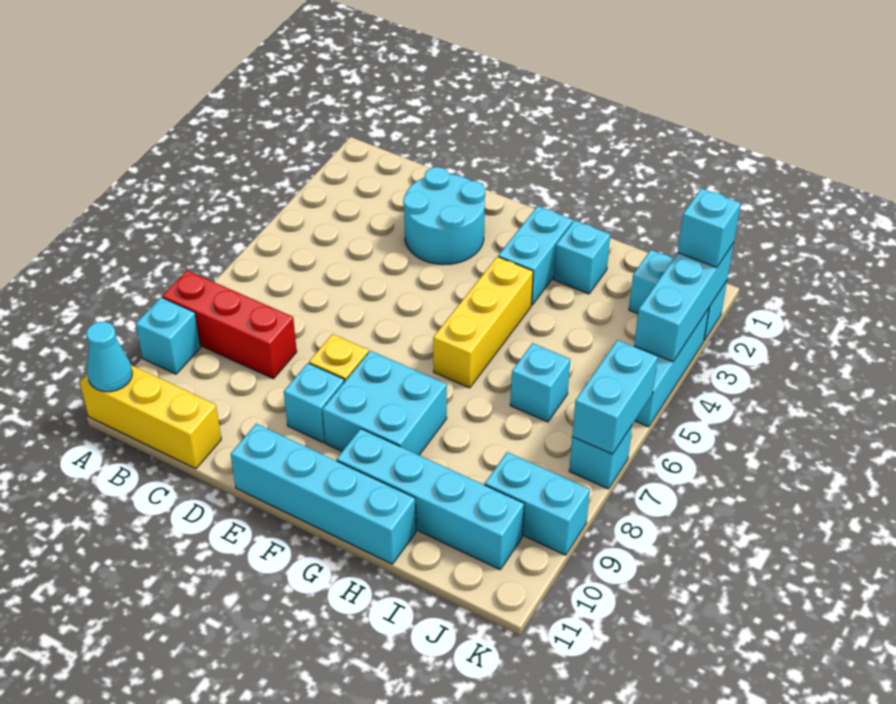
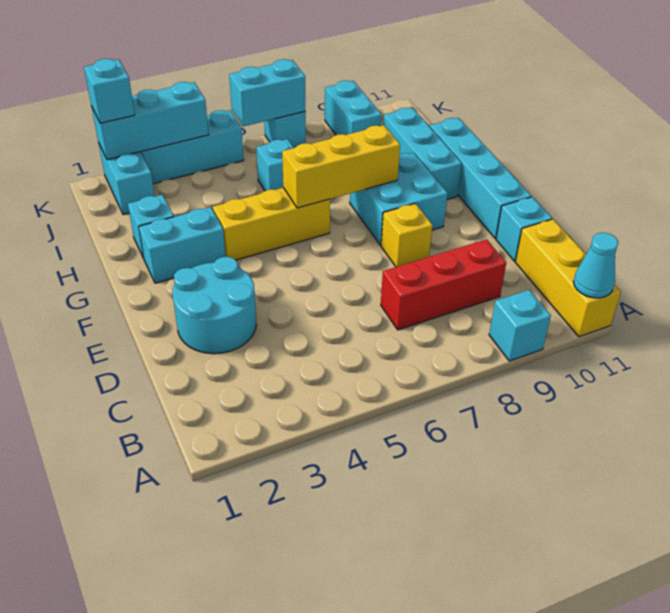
red 1x3 brick [162,271,297,379] -> red 1x3 brick turned to [381,239,506,330]
cyan 1x1 brick [284,363,344,442] -> cyan 1x1 brick moved to [496,197,552,261]
none -> yellow 1x3 brick [282,125,400,208]
cyan 1x4 brick [337,429,524,569] -> cyan 1x3 brick [383,108,462,199]

